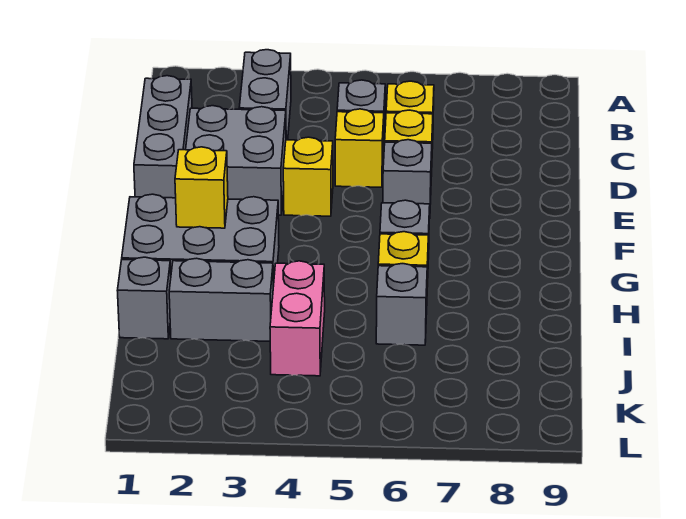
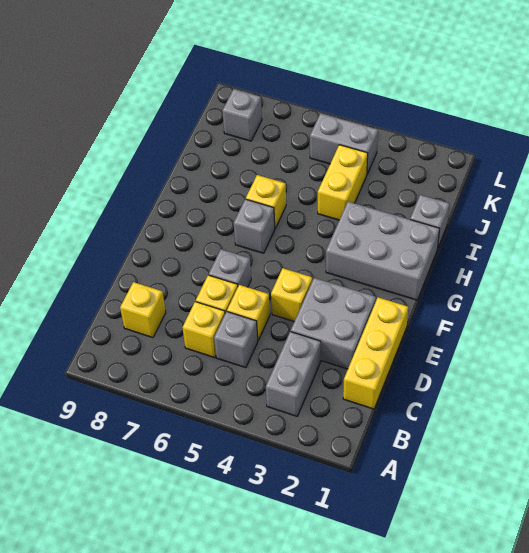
grey 1x3 brick [134,76,192,198] -> yellow 1x3 brick [343,297,408,409]
yellow 1x1 brick [175,147,228,228] -> yellow 1x1 brick moved to [120,282,166,338]
grey 1x2 brick [169,258,273,341] -> grey 1x2 brick moved to [310,113,378,174]
pink 1x2 brick [270,261,325,376] -> yellow 1x2 brick [318,145,368,220]
grey 1x1 brick [376,264,427,345] -> grey 1x1 brick moved to [222,89,262,141]

